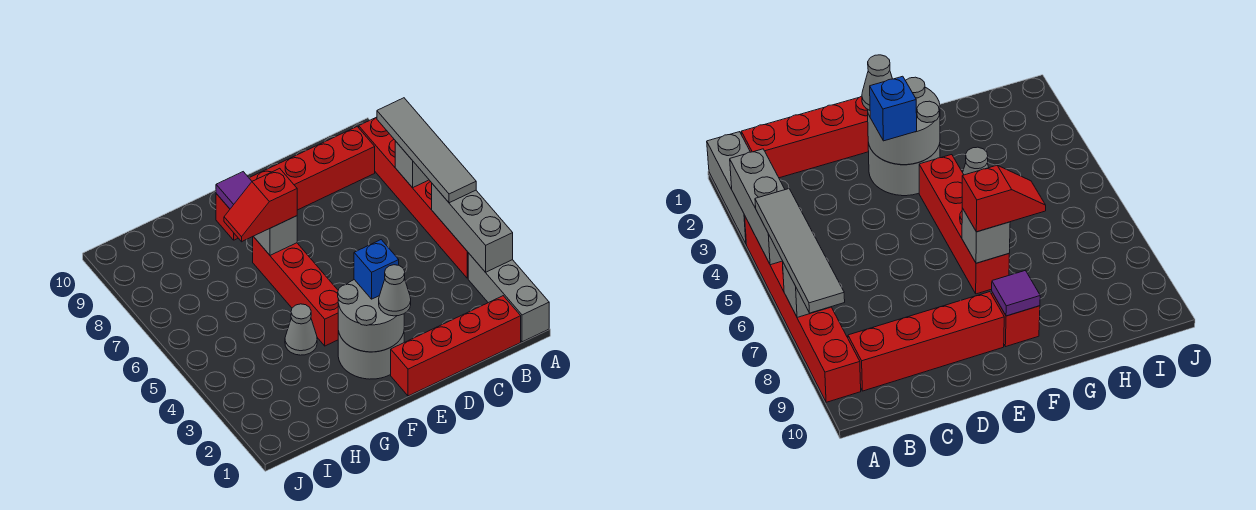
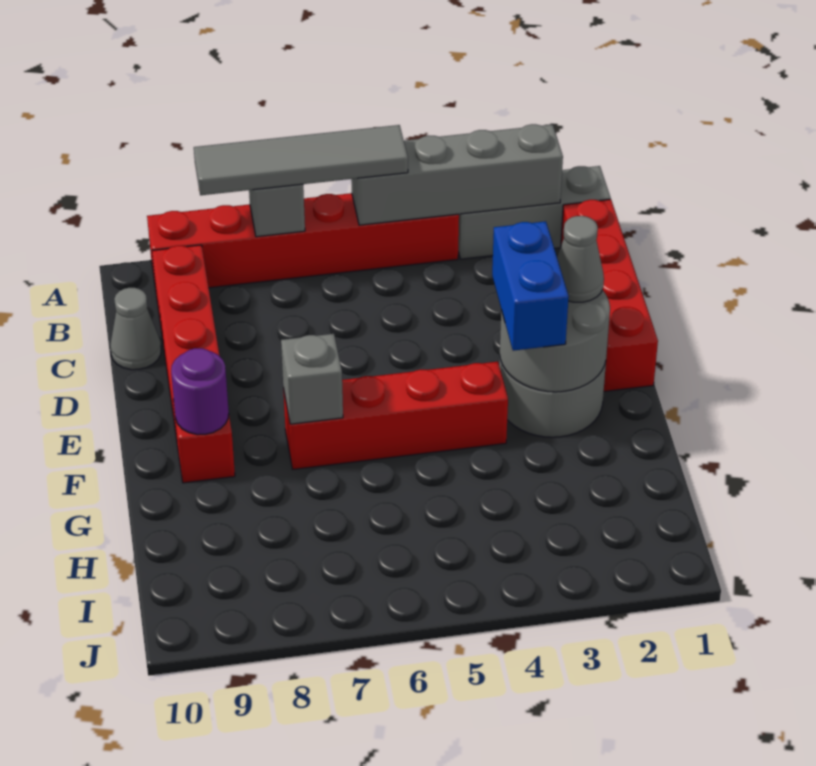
grey 1x3 brick [432,184,513,272] -> grey 1x4 brick [351,124,563,225]
blue 1x1 brick [354,240,399,299] -> blue 1x2 brick [492,221,569,351]
red 1x2 slope [224,168,297,242] -> none
purple 1x1 tile [216,172,252,209] -> purple 1x1 round brick [171,348,229,435]
grey 1x1 cone [285,304,317,355] -> grey 1x1 cone moved to [110,288,161,370]

